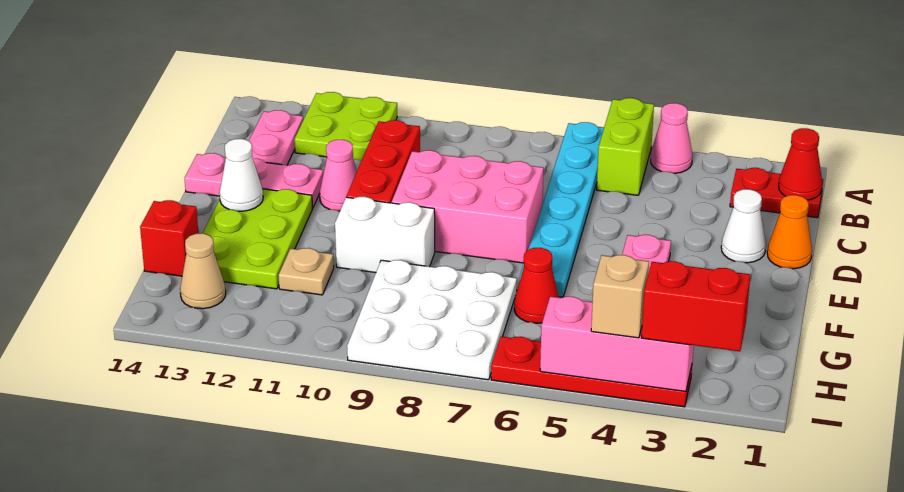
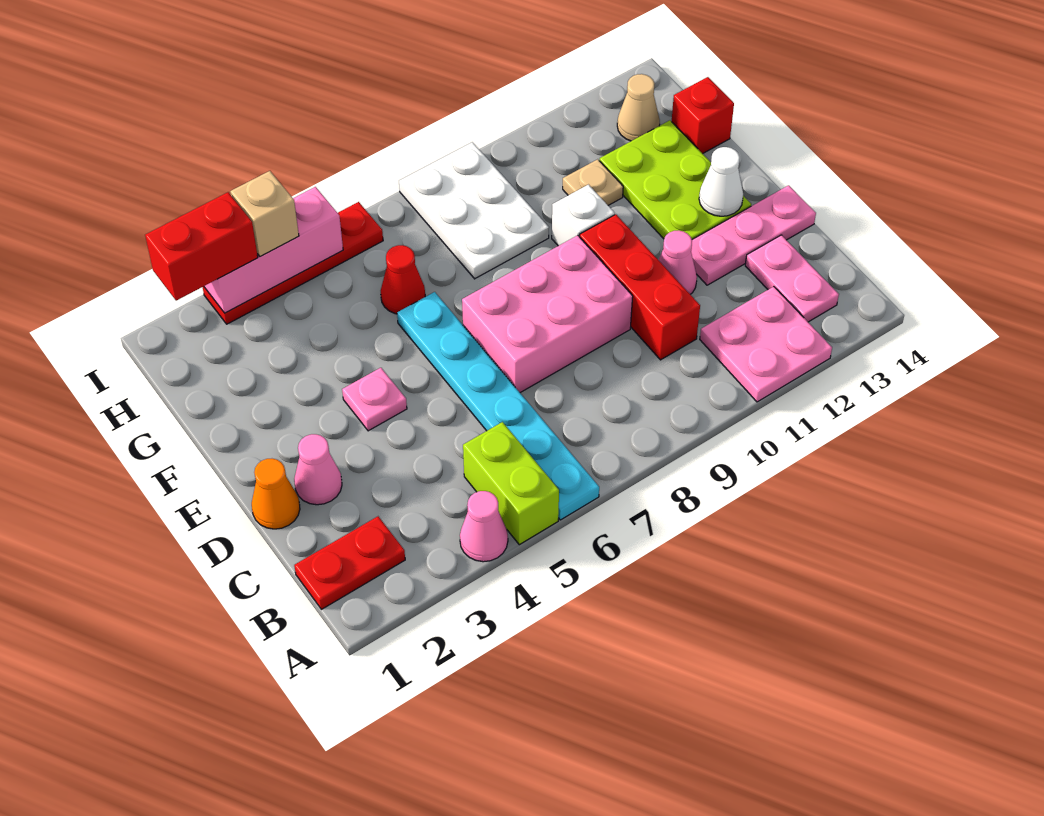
lime 2x2 plate [294,92,397,161] -> pink 2x2 plate [700,287,832,402]
red 1x1 cone [779,128,822,200] -> none
white 1x1 cone [721,189,766,263] -> pink 1x1 cone [294,434,342,505]
white 1x2 brick [335,197,435,273] -> white 1x1 brick [552,185,615,246]
white 3x3 plate [347,260,517,380] -> white 2x3 plate [399,142,549,279]

